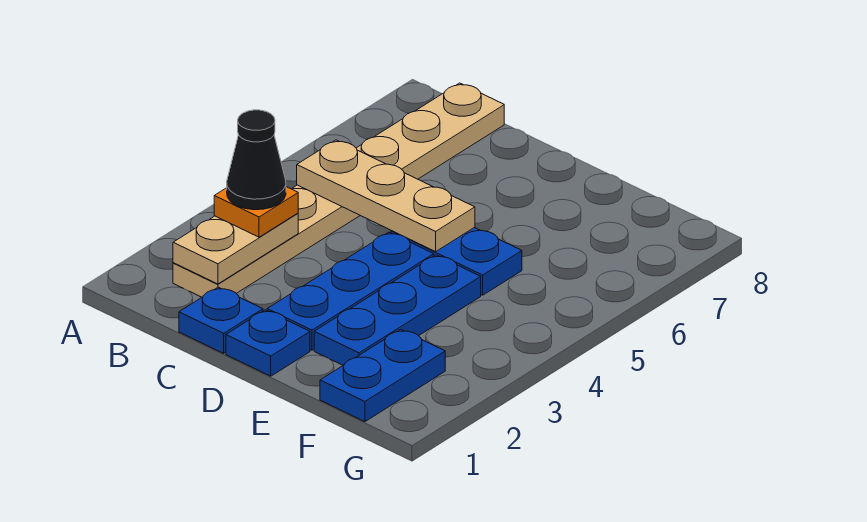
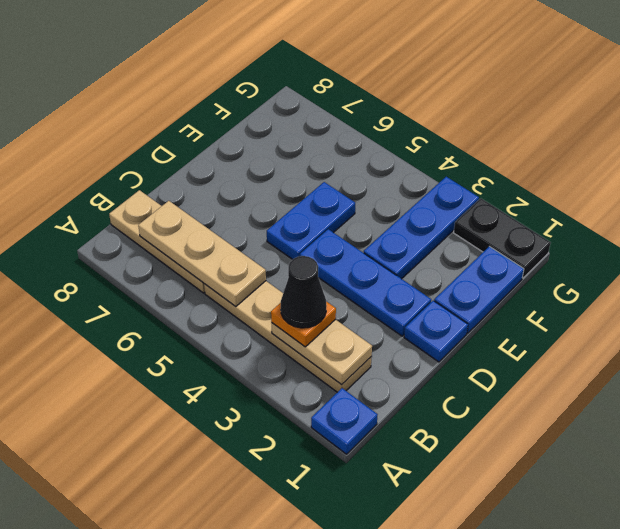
tan 1x3 plate [297,140,475,252] -> tan 1x3 plate turned to [138,201,266,307]
blue 1x1 plate [179,287,263,353] -> blue 1x1 plate moved to [311,388,378,454]
blue 1x3 plate [314,255,481,365] -> blue 1x3 plate turned to [364,177,479,279]
blue 1x2 plate [320,329,445,422] -> blue 1x2 plate turned to [434,246,524,333]
none -> black 1x2 plate [454,198,551,278]

